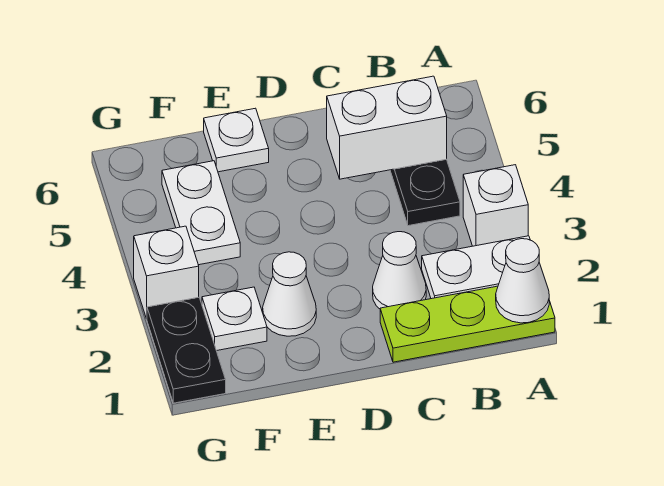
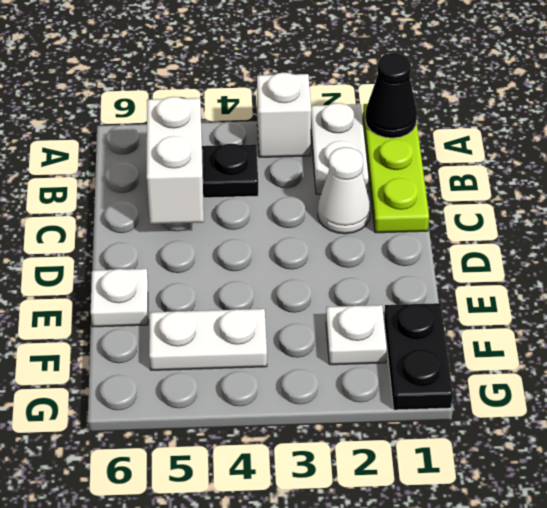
white 1x1 cone [496,239,549,323] -> black 1x1 cone [365,53,417,138]
white 1x1 cone [263,252,316,336] -> none
black 1x2 plate [147,297,226,403] -> black 1x2 plate turned to [384,303,453,410]
white 1x1 brick [134,226,199,319] -> none

